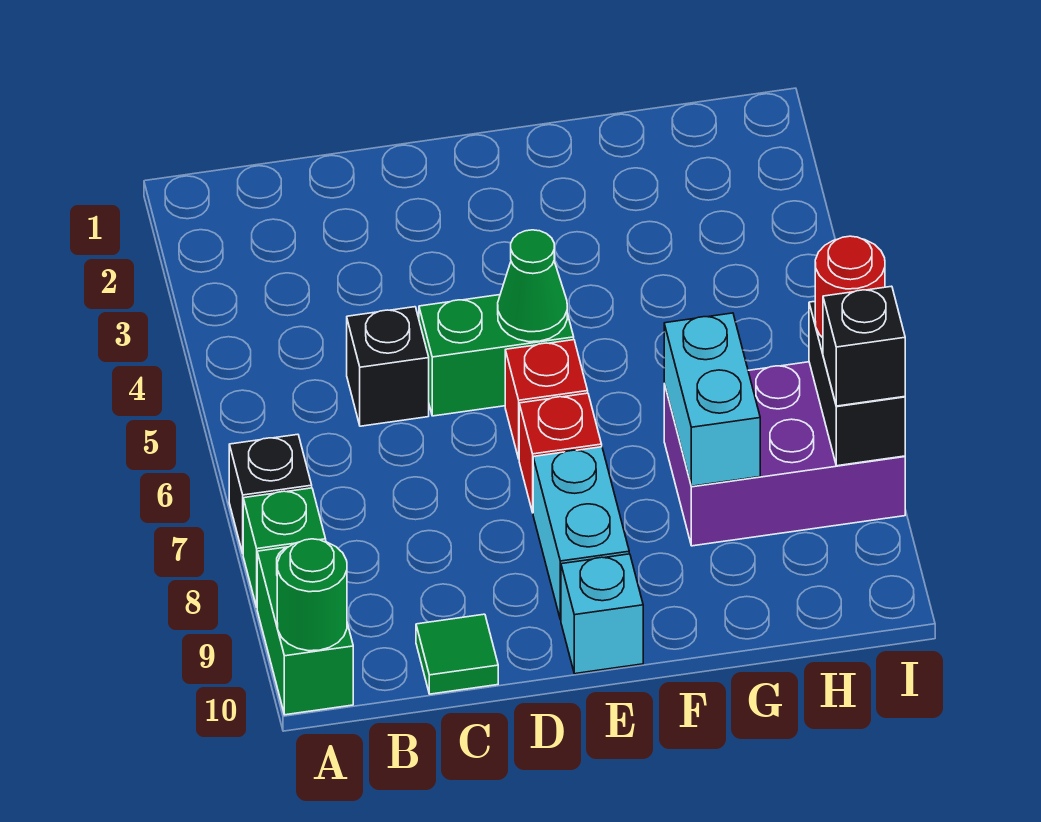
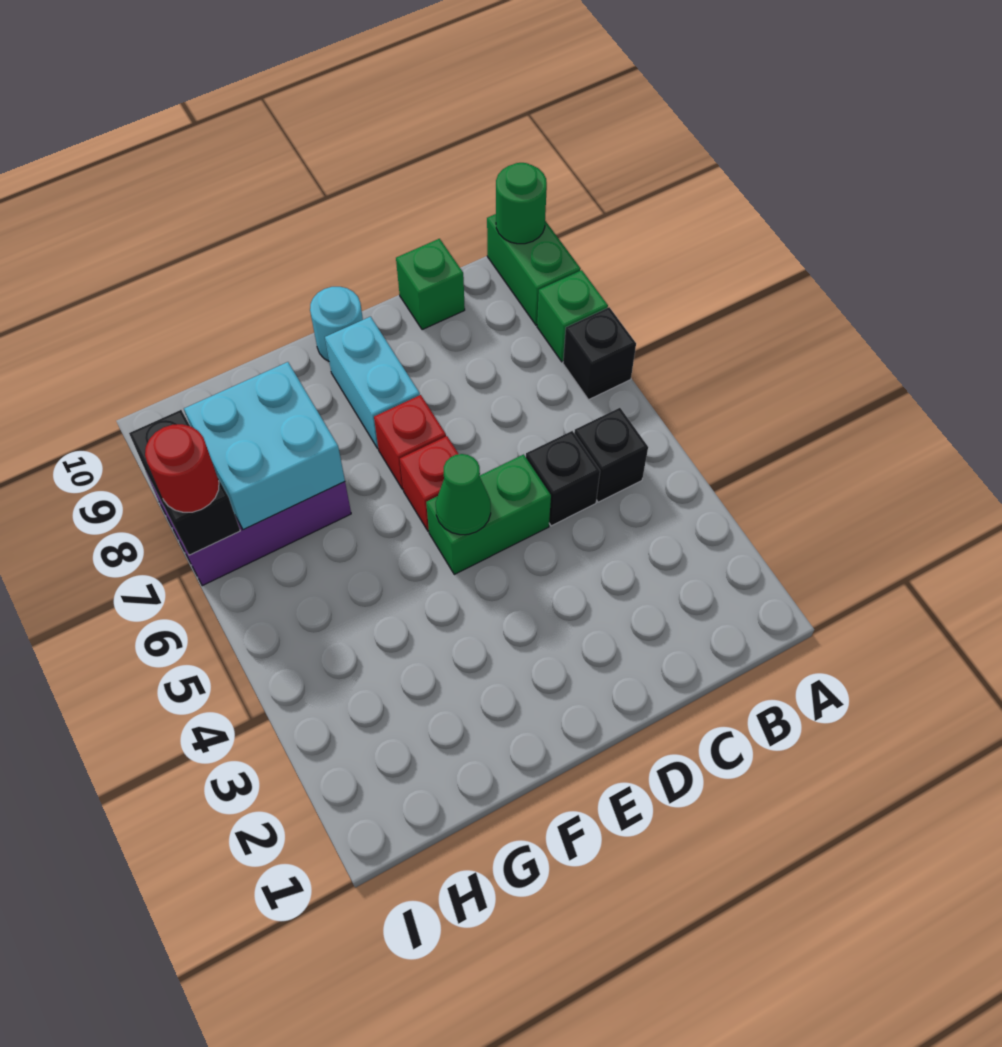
green 1x1 tile [416,614,498,694] -> green 1x1 brick [396,239,465,330]
cyan 1x1 brick [561,554,643,674] -> cyan 1x1 round brick [310,287,363,361]
cyan 1x2 brick [664,313,760,486] -> cyan 2x2 brick [184,362,345,530]
black 1x1 brick [823,286,905,406] -> black 1x1 brick moved to [574,408,648,502]

